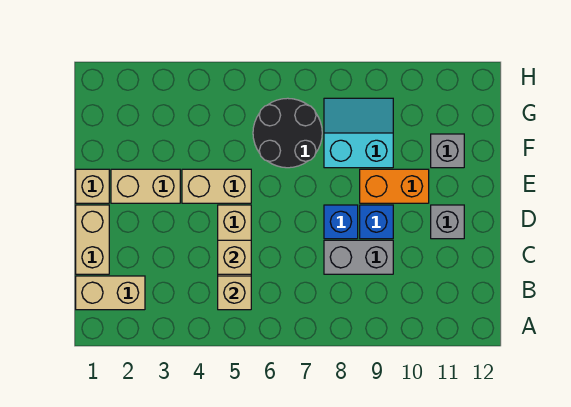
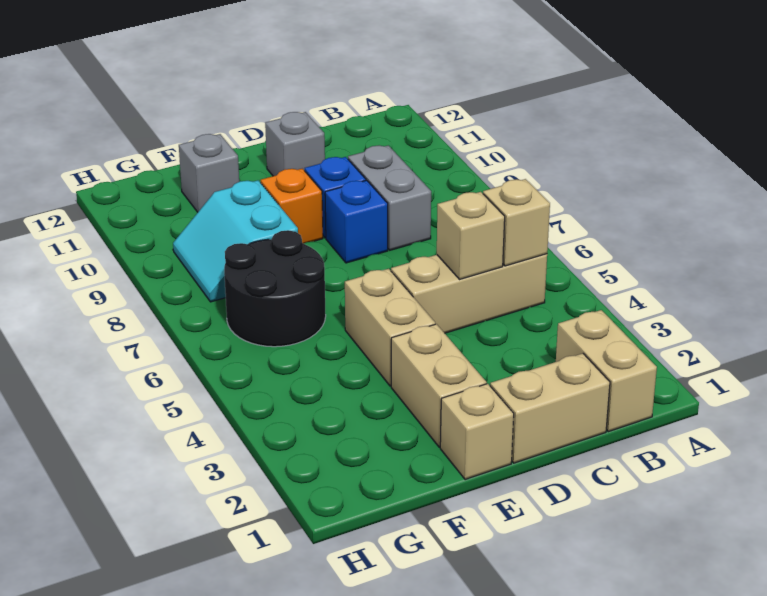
orange 1x2 brick [360,169,429,203] -> orange 1x1 brick [261,169,323,244]

